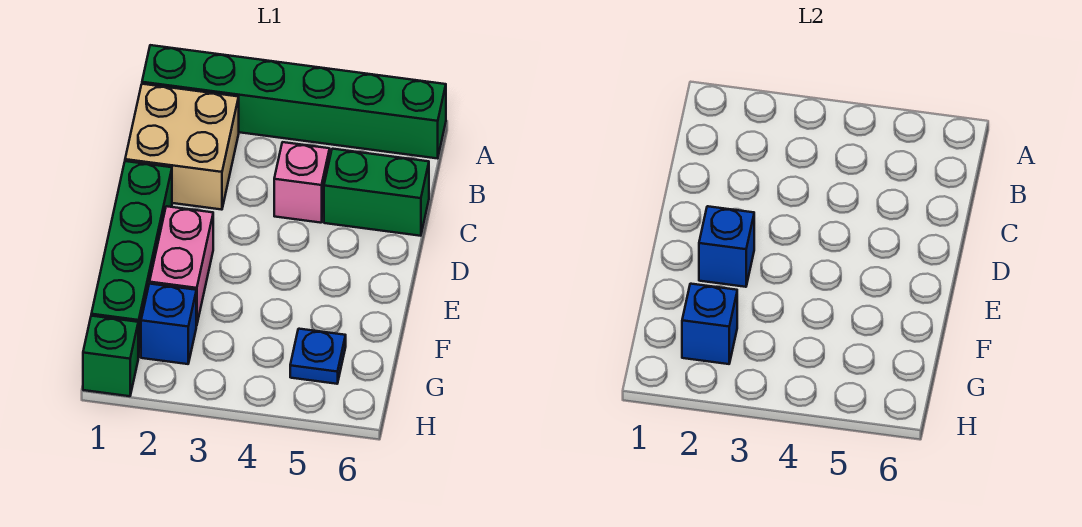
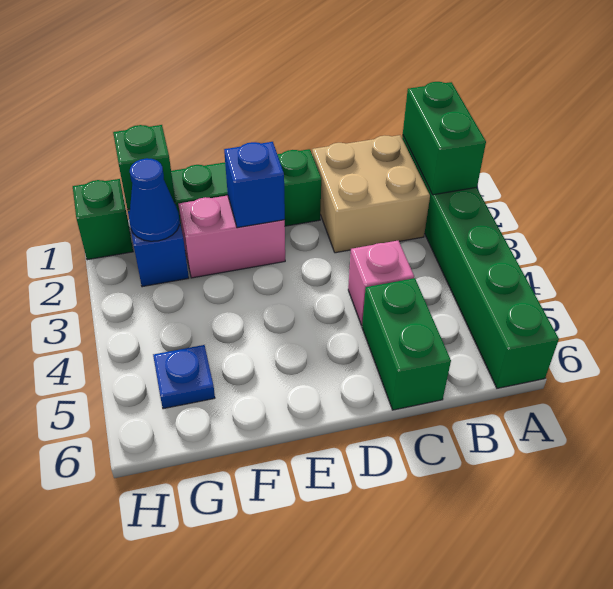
none -> green 1x2 brick [403,82,486,195]
none -> green 1x1 brick [113,125,175,209]
blue 1x1 brick [682,284,737,364] -> blue 1x1 cone [129,158,179,241]

